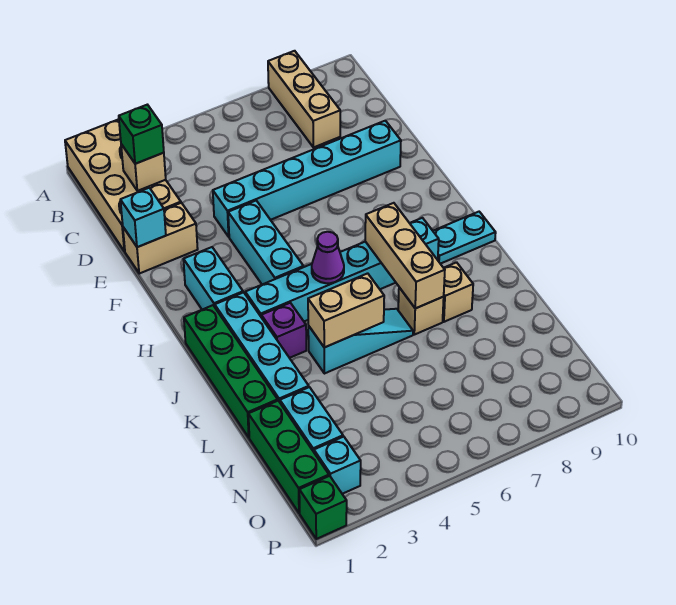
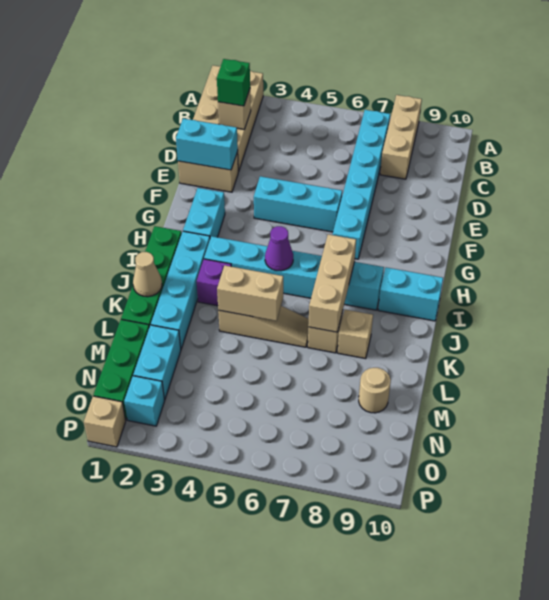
cyan 1x1 brick [120,188,166,247] -> cyan 1x2 brick [176,119,238,170]
cyan 1x6 brick [213,121,401,237] -> cyan 1x6 brick turned to [333,110,390,259]
cyan 1x3 brick [228,201,304,284] -> cyan 1x3 brick turned to [254,176,342,232]
cyan 1x2 plate [433,212,496,264] -> cyan 1x2 brick [378,267,443,321]
none -> tan 1x1 cone [133,252,162,297]
cyan 1x3 slope [308,309,413,374] -> tan 1x3 slope [218,306,309,347]
none -> tan 1x1 round brick [359,368,391,413]
green 1x1 brick [299,476,347,539] -> tan 1x1 brick [84,396,126,447]

